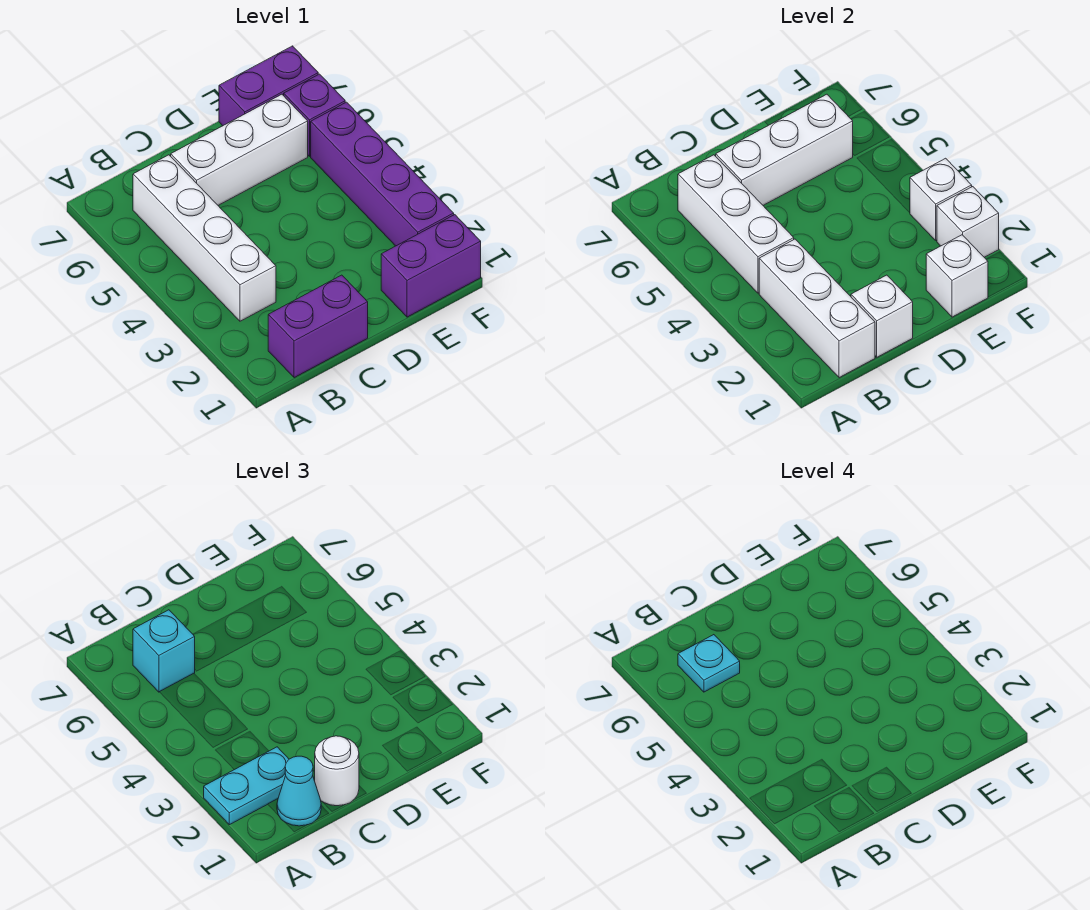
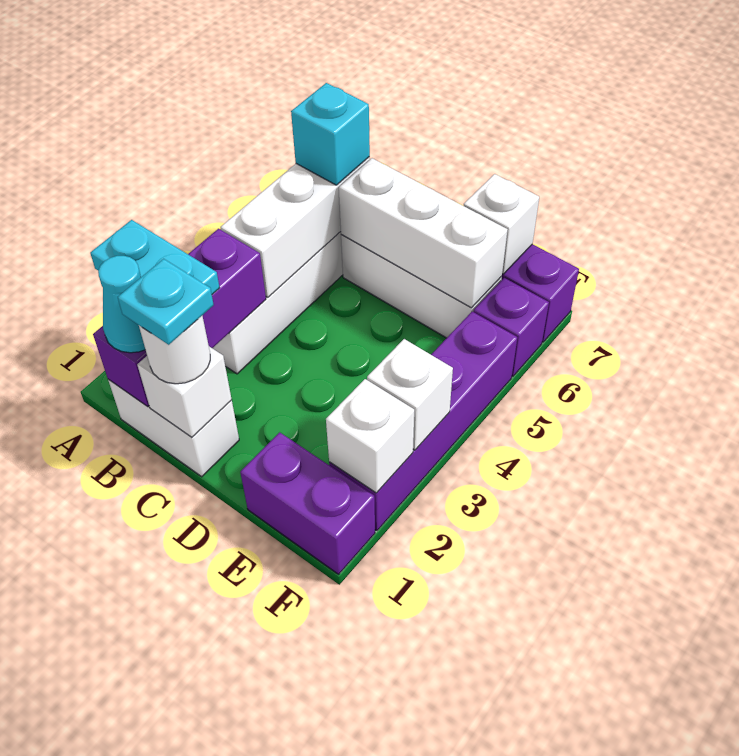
purple 1x2 brick [268,275,368,378] -> white 1x2 brick [108,379,239,477]
white 1x3 brick [759,239,875,378] -> purple 1x3 brick [93,229,266,407]
cyan 1x1 plate [678,635,740,692] -> cyan 1x1 plate moved to [118,259,214,345]
white 1x1 brick [926,235,988,317] -> white 1x1 brick moved to [464,174,539,274]

